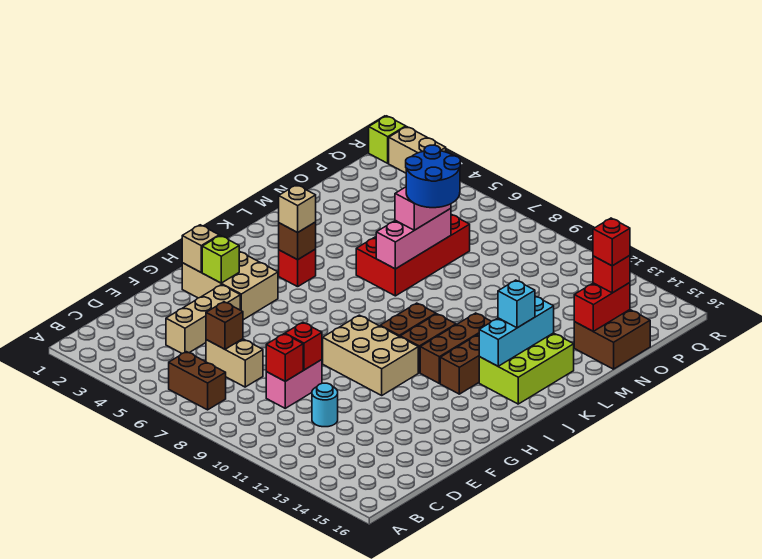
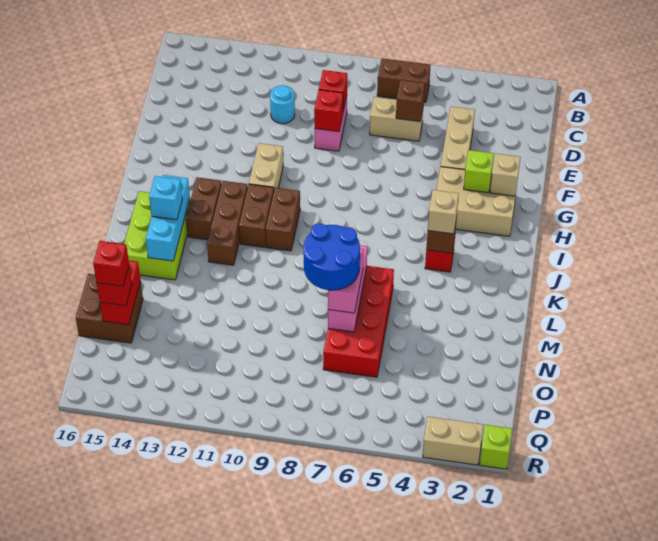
tan 2x3 brick [323,315,418,395] -> tan 1x2 brick [249,143,283,189]

